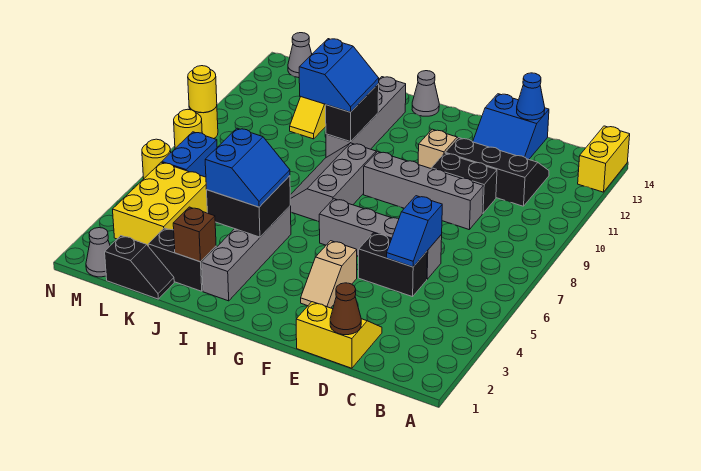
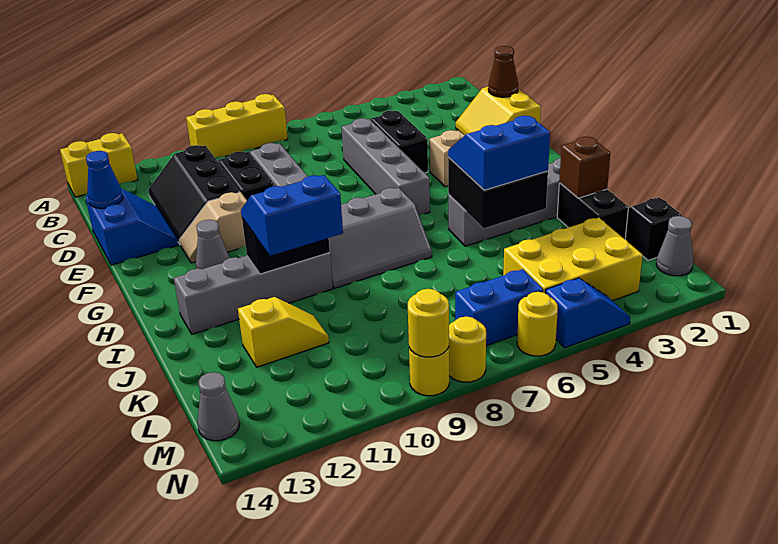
none -> yellow 1x3 brick [186,94,288,158]
blue 1x2 slope [387,196,442,267] -> blue 1x2 slope moved to [546,278,630,348]
grey 1x1 cone [412,71,439,116] -> grey 1x1 cone moved to [196,220,229,269]

